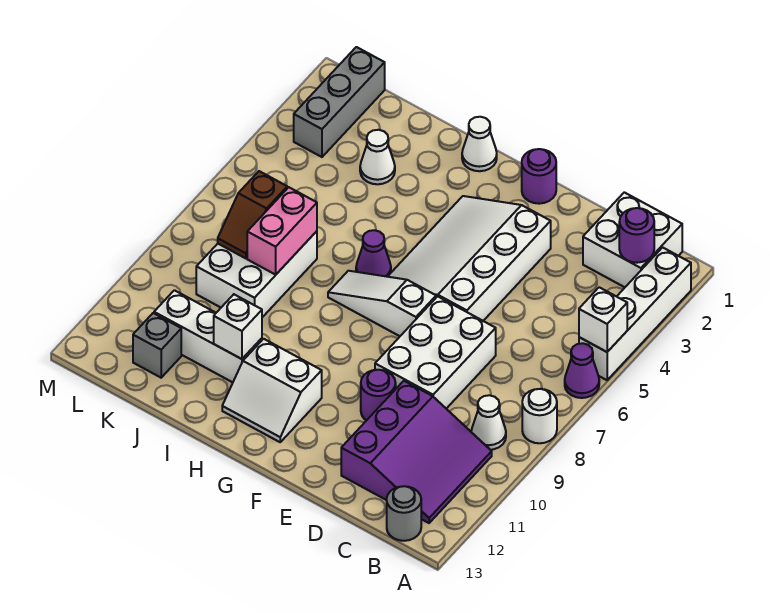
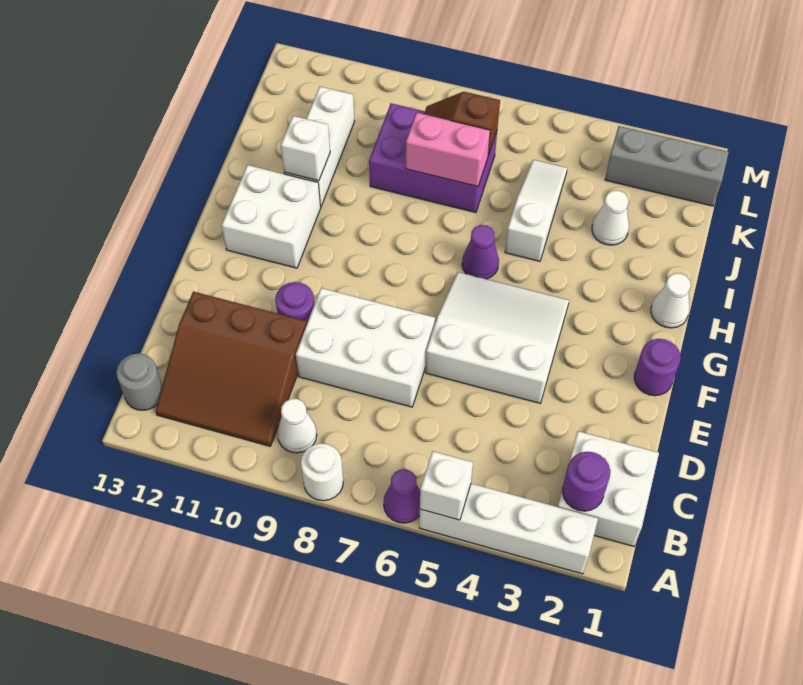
purple 3x3 slope [341,381,492,523] -> brown 3x3 slope [156,292,307,446]
white 3x4 slope [388,196,551,321] -> white 3x3 slope [426,272,569,403]
white 1x3 slope [328,271,436,336] -> white 1x3 slope moved to [505,160,567,261]
white 2x2 slope [222,339,322,442] -> white 2x2 brick [222,165,321,268]
white 2x3 brick [196,231,317,317] -> purple 2x3 brick [369,103,497,213]
grey 1x1 brick [133,313,181,378] -> none

